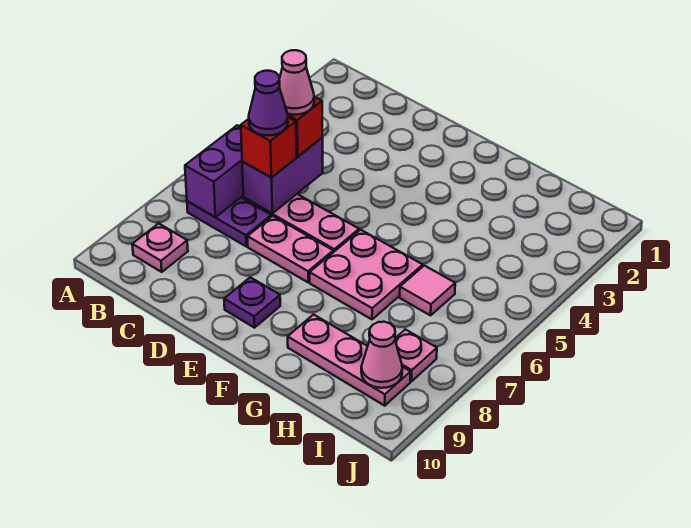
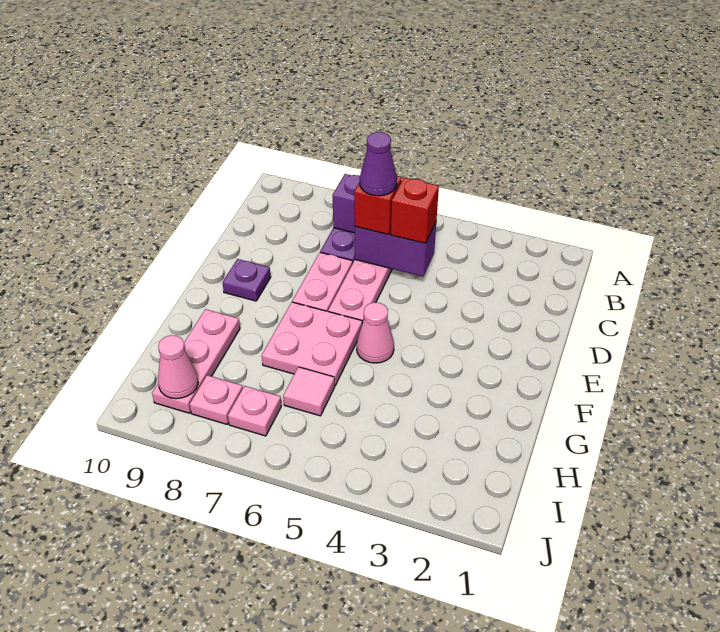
pink 1x1 plate [132,223,188,272] -> pink 1x1 plate moved to [228,386,281,436]
pink 1x1 cone [279,50,314,115] -> pink 1x1 cone moved to [357,302,394,363]

